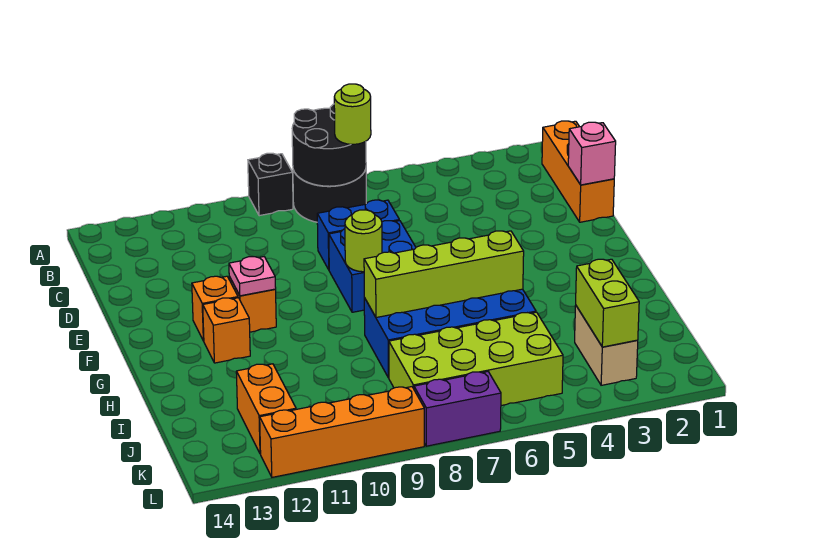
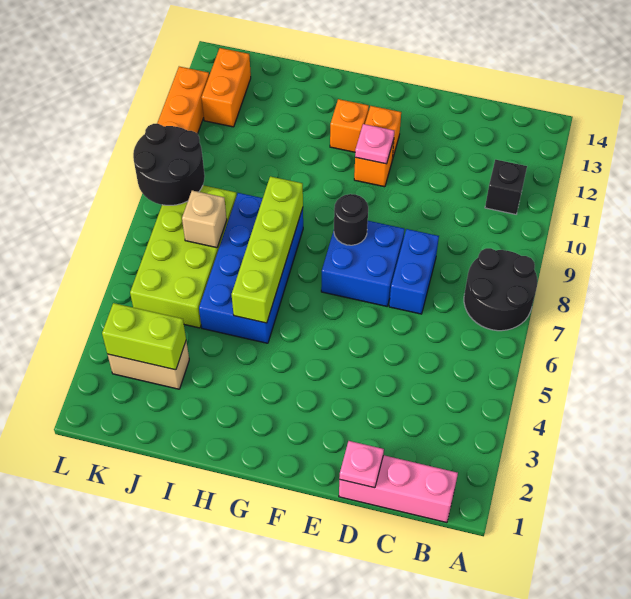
black 2x2 round brick [292,104,366,186] -> black 2x2 round brick moved to [133,124,205,205]
black 1x1 brick [248,153,293,216] -> black 1x1 brick moved to [485,160,527,214]
orange 1x3 brick [542,121,614,222] -> pink 1x3 brick [339,455,458,523]
lime 1x1 round brick [334,84,371,144] -> none
pink 1x1 brick [568,122,616,185] -> pink 1x1 plate [339,441,384,488]
lime 1x1 round brick [345,210,382,272] -> black 1x1 round brick [334,194,368,245]
none -> tan 1x1 brick [182,190,227,248]
orange 1x2 brick [236,364,296,454] -> orange 1x2 brick turned to [202,48,251,127]
purple 1x2 brick [414,372,501,446] -> none

